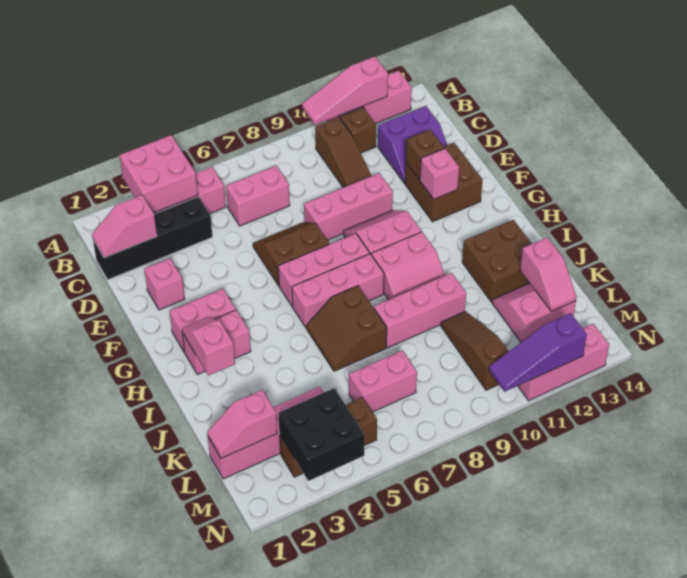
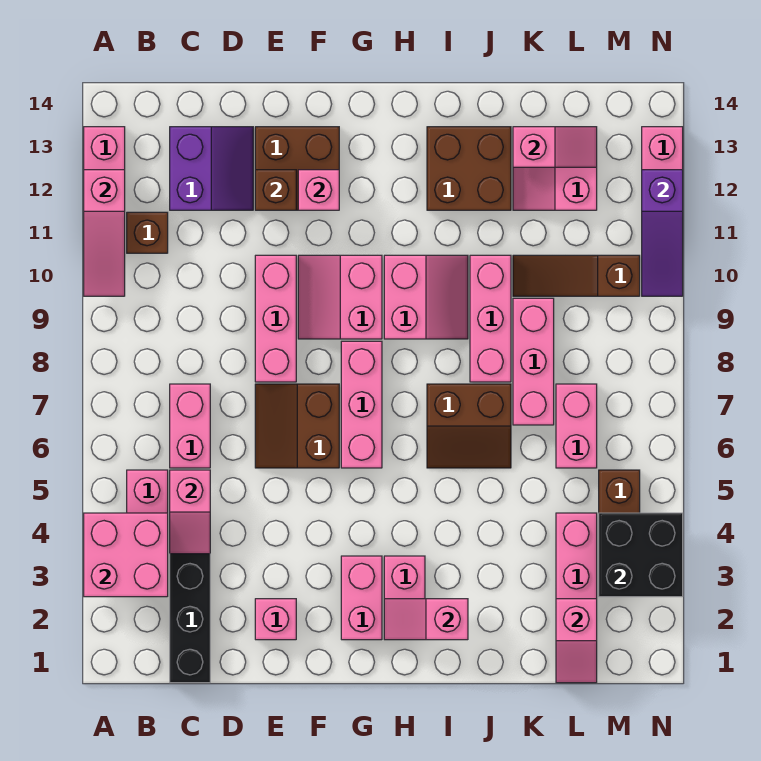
brown 1x3 slope [315,117,371,188] -> none
pink 1x2 slope [92,195,157,258] -> pink 1x2 slope moved to [170,470,210,554]
pink 1x3 brick [292,254,384,328] -> pink 1x3 brick moved to [513,298,554,425]

